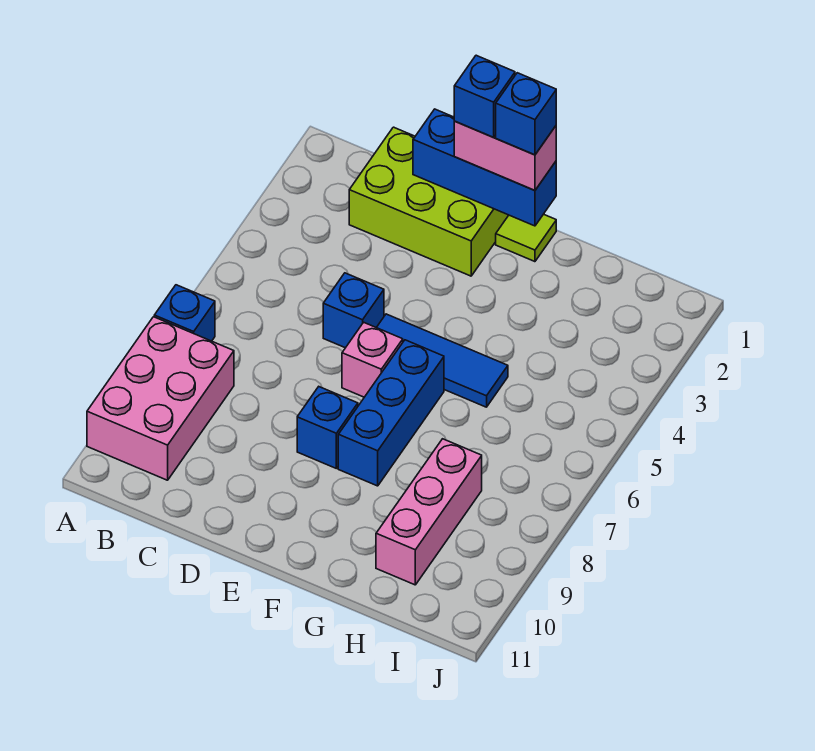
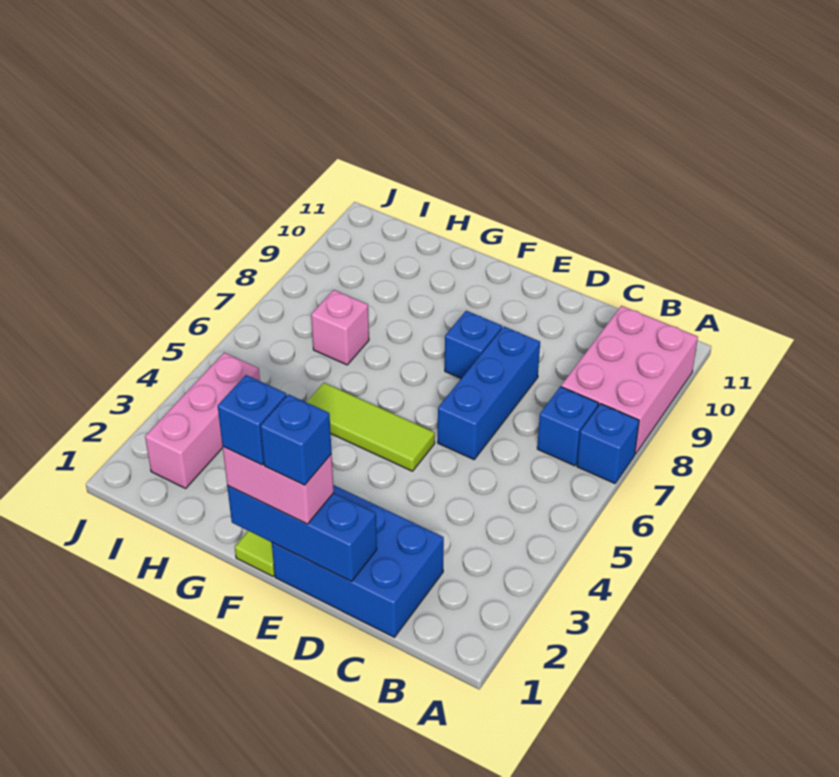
lime 2x3 brick [349,127,508,276] -> blue 2x3 brick [272,485,444,637]
blue 1x1 brick [323,273,384,348] -> blue 1x1 brick moved to [537,387,598,466]
blue 1x3 tile [376,314,508,407] -> lime 1x3 tile [307,383,435,471]
pink 1x1 brick [342,322,403,397] -> pink 1x1 brick moved to [311,290,369,365]
blue 1x3 brick [338,340,444,486] -> blue 1x3 brick moved to [438,327,540,460]
pink 1x3 brick [376,439,482,585] -> pink 1x3 brick moved to [145,353,260,488]

